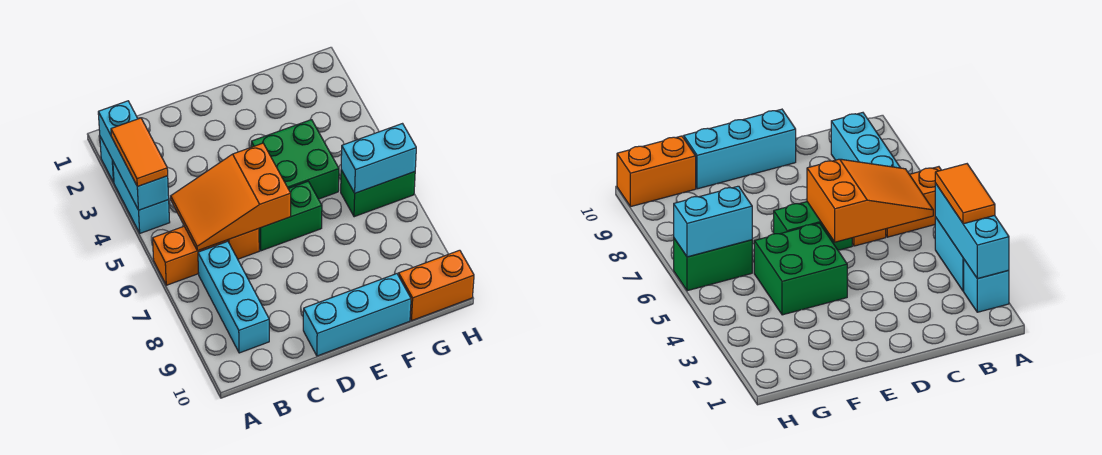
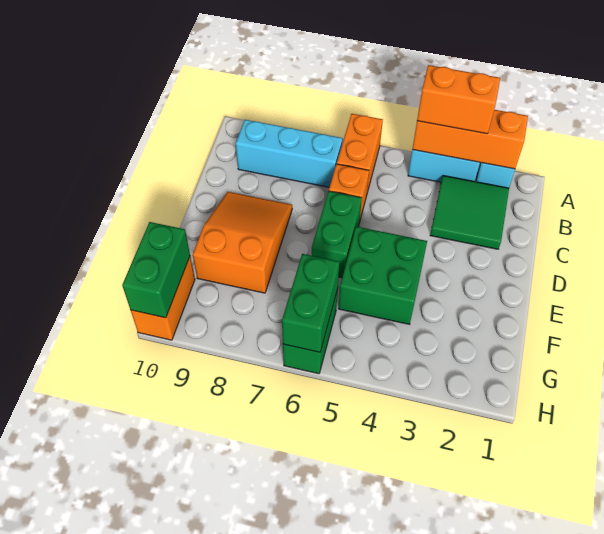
cyan 1x3 brick [98,101,169,210] -> orange 1x3 brick [412,110,528,169]
orange 1x2 tile [111,118,168,186] -> orange 1x2 brick [417,65,500,134]
none -> green 2x2 tile [430,176,509,249]
orange 2x3 slope [171,143,291,251] -> orange 2x3 slope moved to [193,192,292,293]
cyan 1x3 brick [303,274,411,356] -> none
cyan 1x2 brick [341,124,416,193] -> green 1x2 brick [282,254,339,352]
none -> green 1x2 brick [122,222,190,318]

